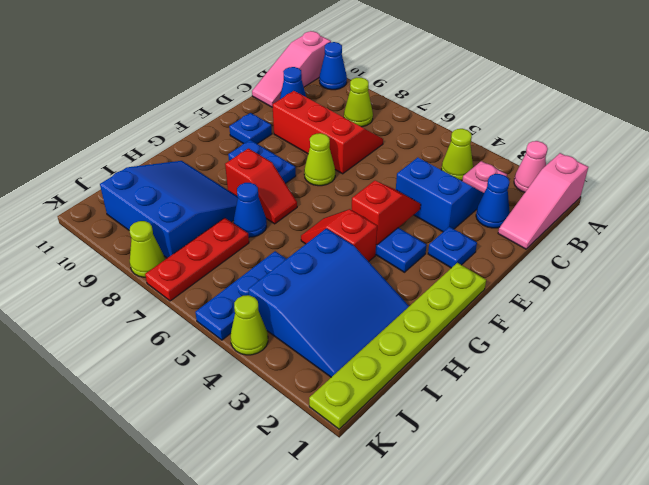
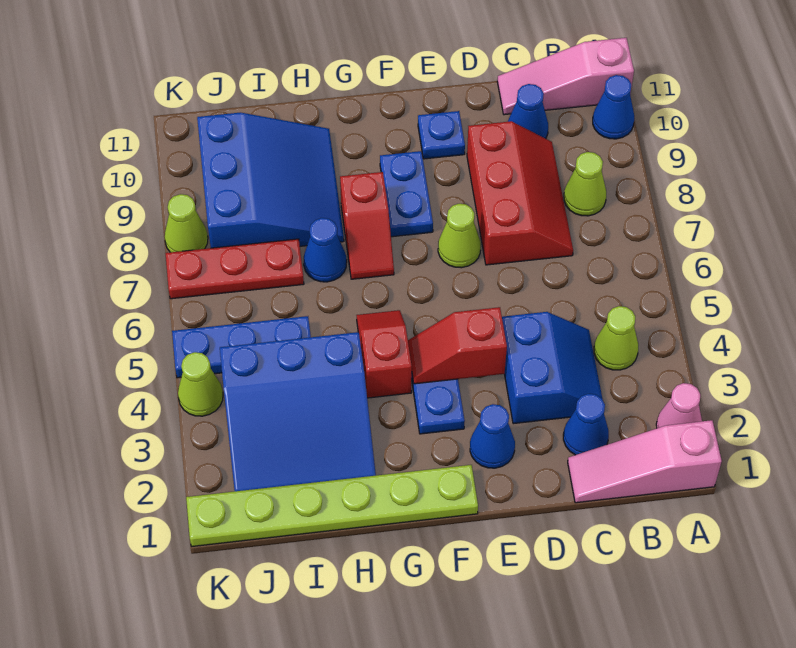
pink 1x1 plate [462,161,507,193] -> none
blue 1x1 plate [428,227,477,268] -> blue 1x1 cone [470,404,515,468]
red 1x2 slope [352,181,421,245] -> red 1x2 slope turned to [408,307,507,384]

